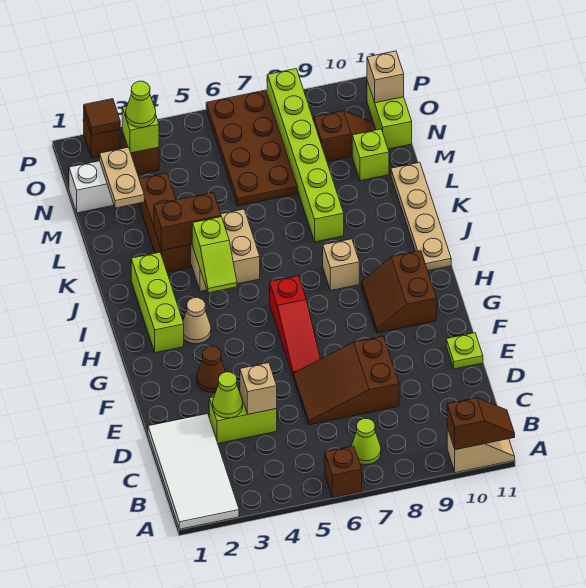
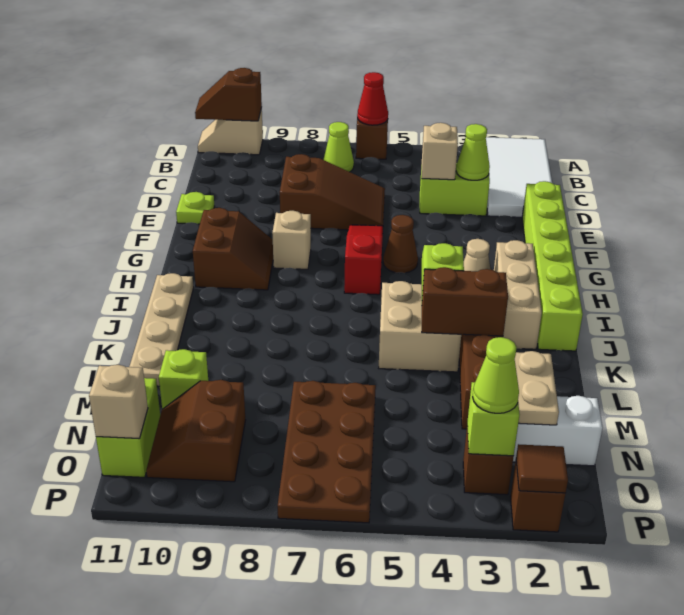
none -> red 1x1 cone [357,72,388,125]
brown 1x1 cone [197,346,226,392] -> brown 1x1 cone moved to [383,215,418,273]
lime 1x3 brick [131,252,184,353] -> tan 1x3 brick [494,240,542,349]
tan 1x1 brick [323,239,359,291] -> tan 1x1 brick moved to [272,211,311,269]
lime 1x6 brick [267,69,344,242] -> lime 1x6 brick moved to [522,181,583,351]
brown 1x2 slope [314,111,376,162] -> brown 2x2 slope [146,380,246,482]

